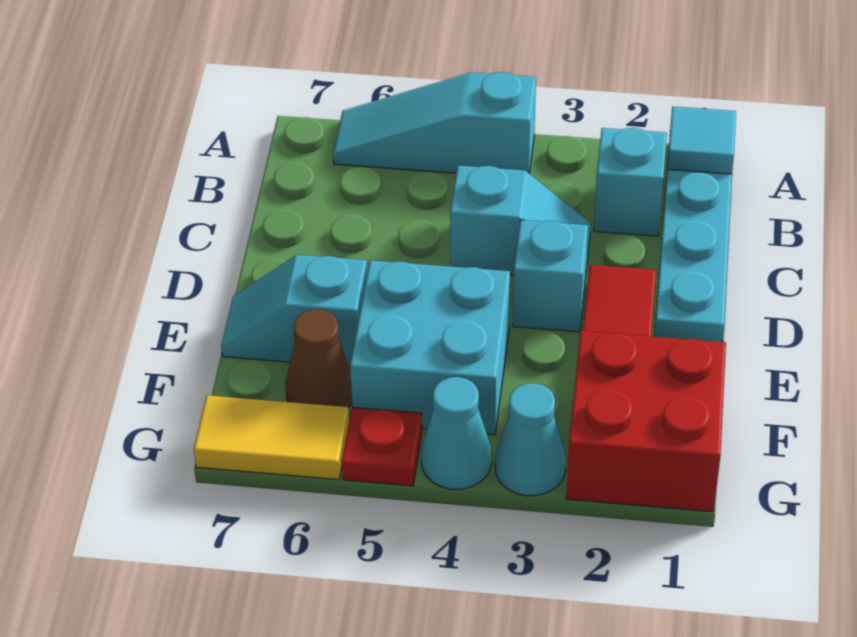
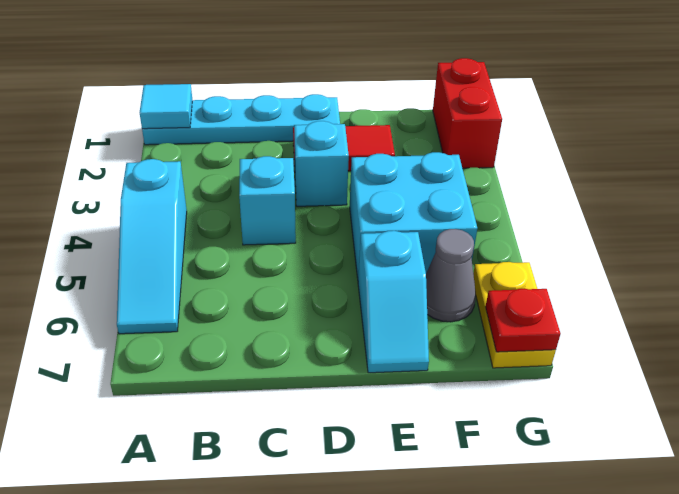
cyan 1x1 brick [594,128,667,236] -> none
red 2x2 brick [566,331,726,512] -> red 1x2 brick [433,58,502,168]
brown 1x1 cone [286,309,352,408] -> grey 1x1 cone [426,229,476,322]
cyan 1x1 cone [495,383,566,496] -> none
cyan 1x1 cone [421,377,492,489] -> none
red 1x1 plate [342,407,422,486] -> red 1x1 plate moved to [486,289,561,352]
yellow 1x2 tile [194,395,349,480] -> yellow 1x2 plate [473,262,556,368]

